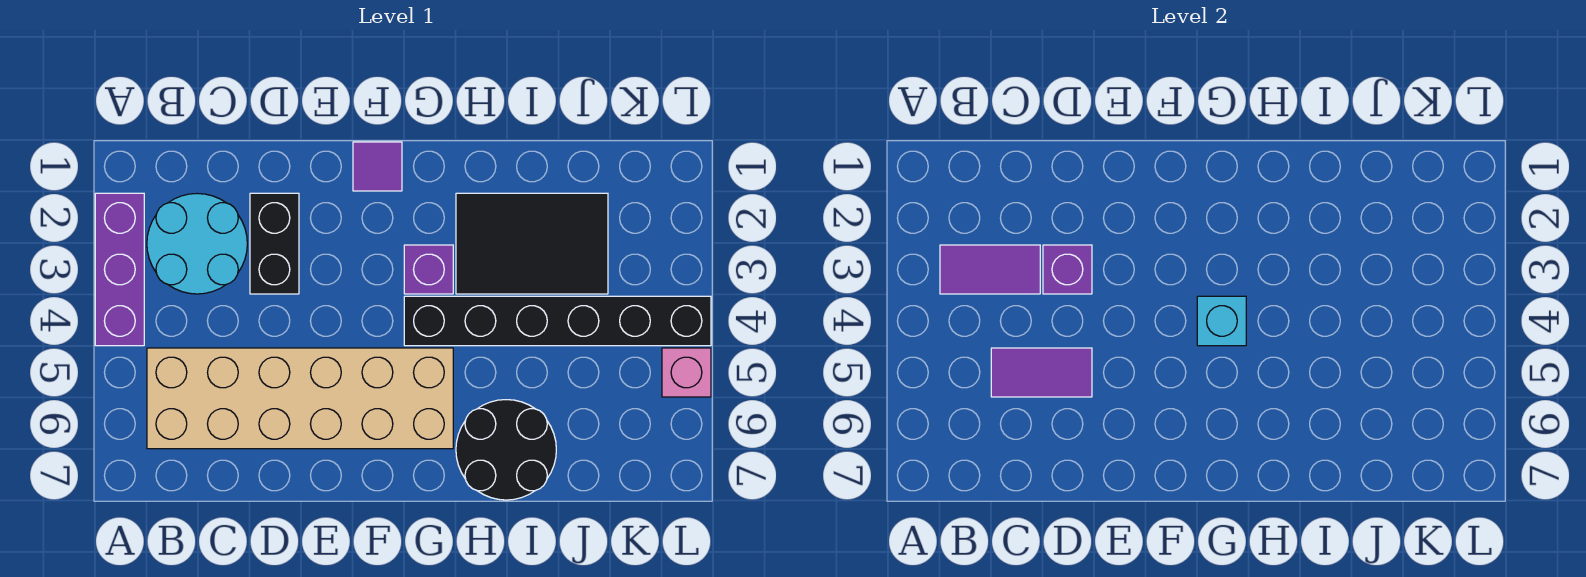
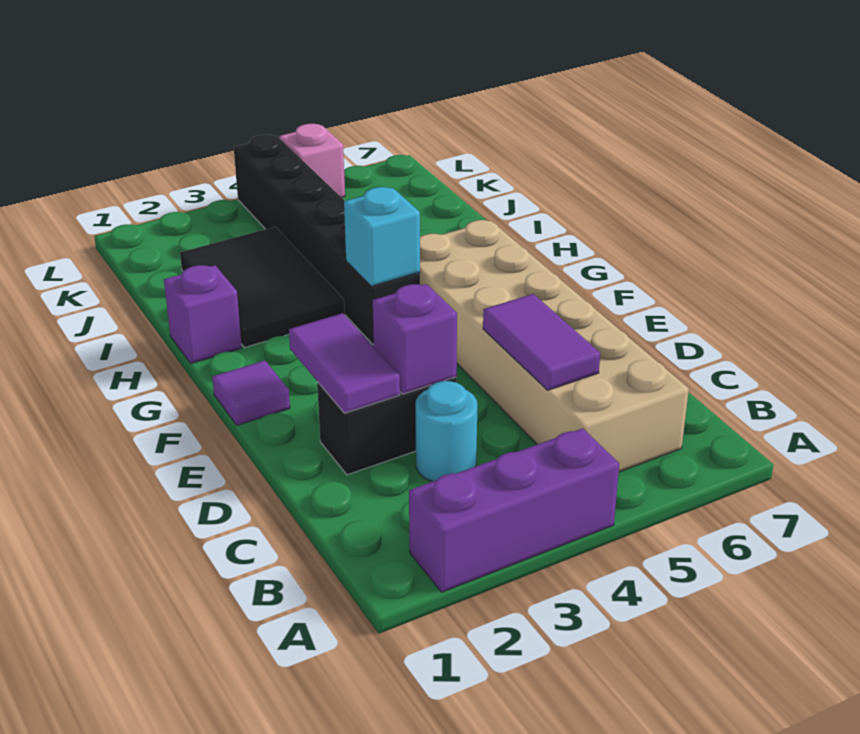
cyan 2x2 round brick [147,193,247,294] -> cyan 1x1 round brick [416,381,477,482]
purple 1x2 tile [940,245,1040,294] -> purple 1x2 tile moved to [289,313,400,413]
purple 1x1 brick [404,245,453,294] -> purple 1x1 brick moved to [164,265,242,363]
black 2x2 round brick [456,400,556,500] -> none

